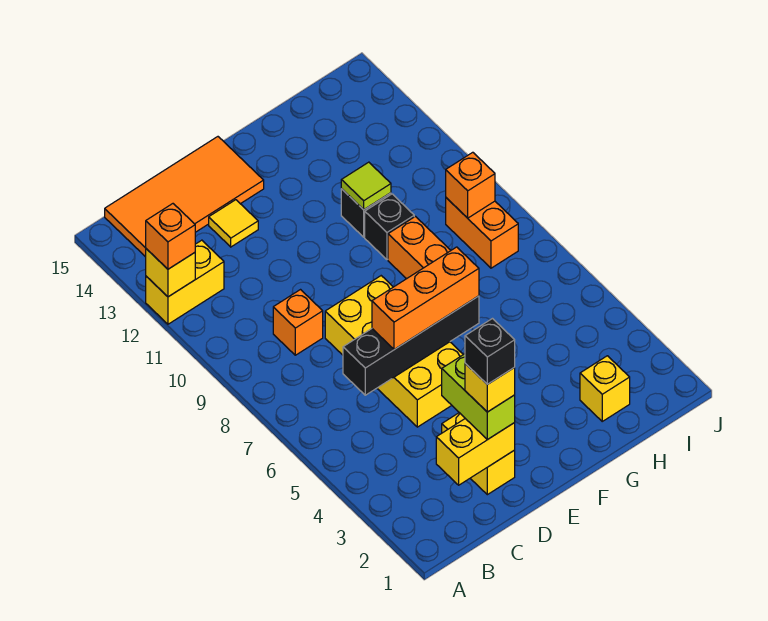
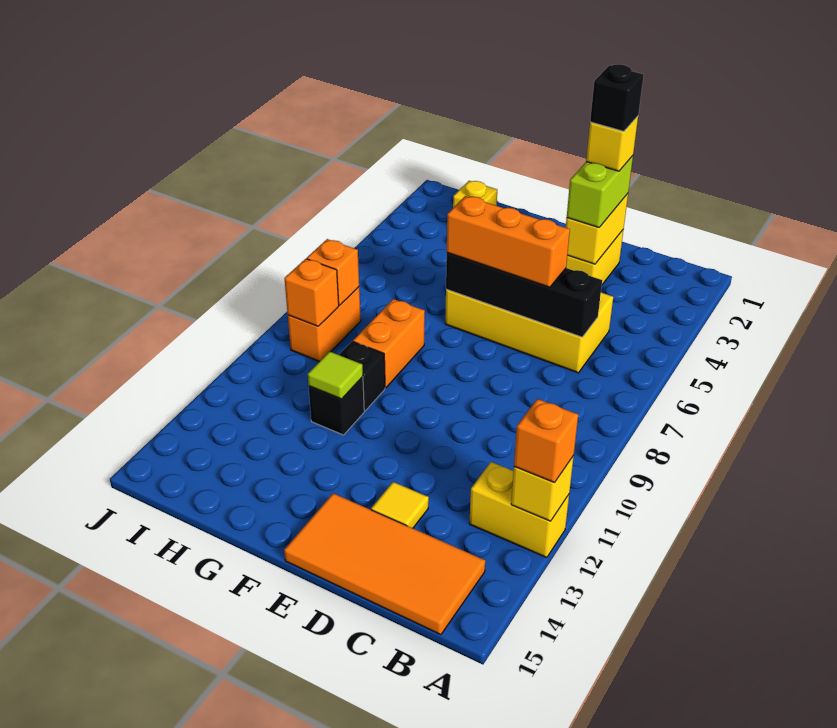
yellow 1x2 brick [436,419,515,485] -> yellow 1x2 brick turned to [566,194,628,264]
orange 1x1 brick [273,290,323,355] -> orange 1x1 brick moved to [307,239,359,305]
yellow 2x4 brick [325,276,463,427] -> yellow 2x4 brick turned to [445,289,613,373]

